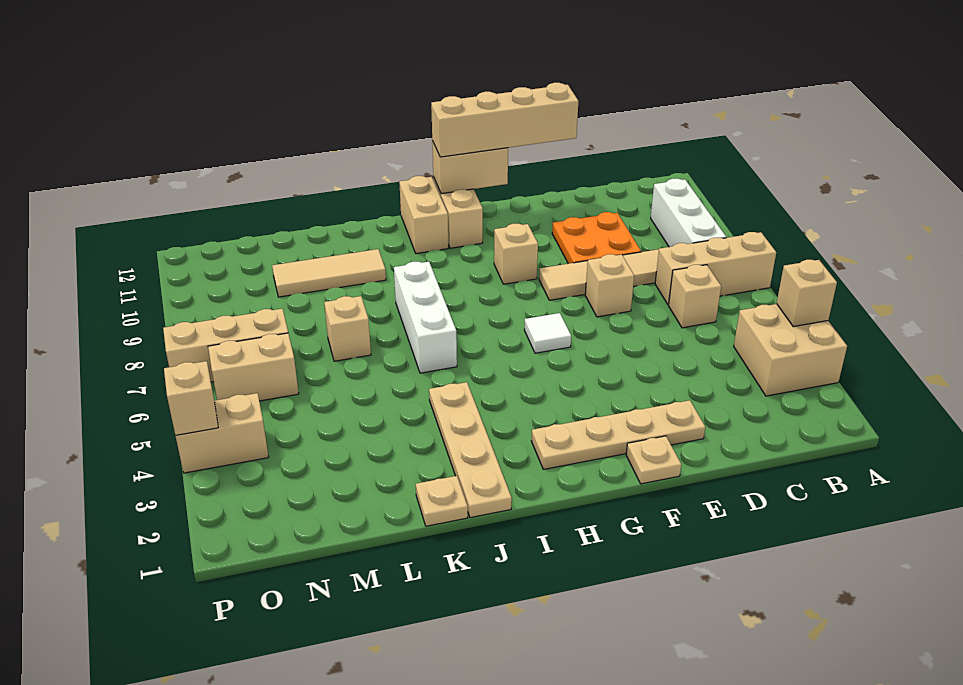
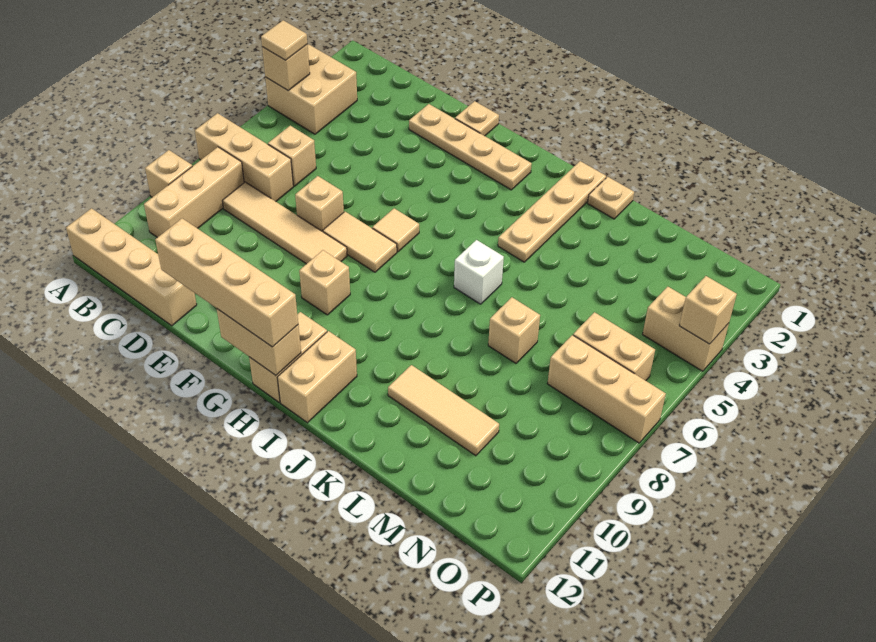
none -> tan 1x1 tile [261,20,307,60]
none -> tan 1x1 brick [145,150,192,197]
none -> tan 1x4 brick [66,208,197,326]
white 1x3 brick [651,179,726,247] -> tan 1x3 brick [144,147,244,238]
orange 2x2 plate [552,212,641,264] -> none
none -> tan 1x2 tile [323,212,397,272]
white 1x1 tile [524,313,571,353] -> tan 1x1 tile [372,208,419,252]
white 1x3 brick [394,262,457,373] -> white 1x1 brick [454,240,504,304]

